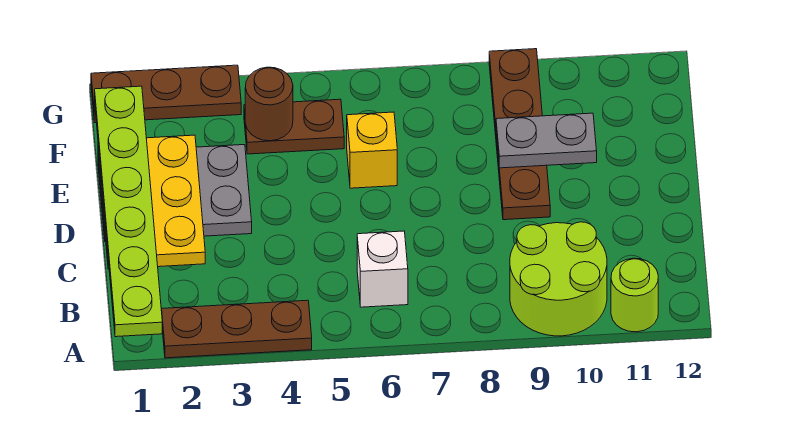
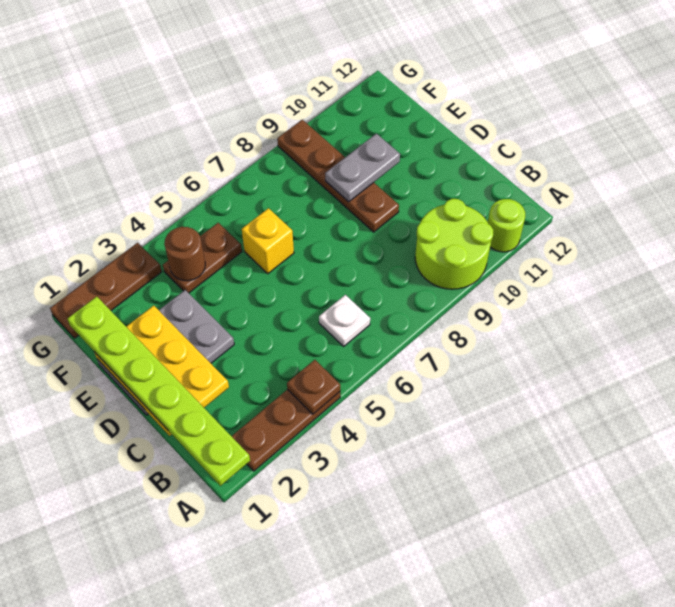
none -> brown 1x1 plate [287,360,340,414]
white 1x1 brick [357,231,408,307] -> white 1x1 plate [319,295,370,346]

